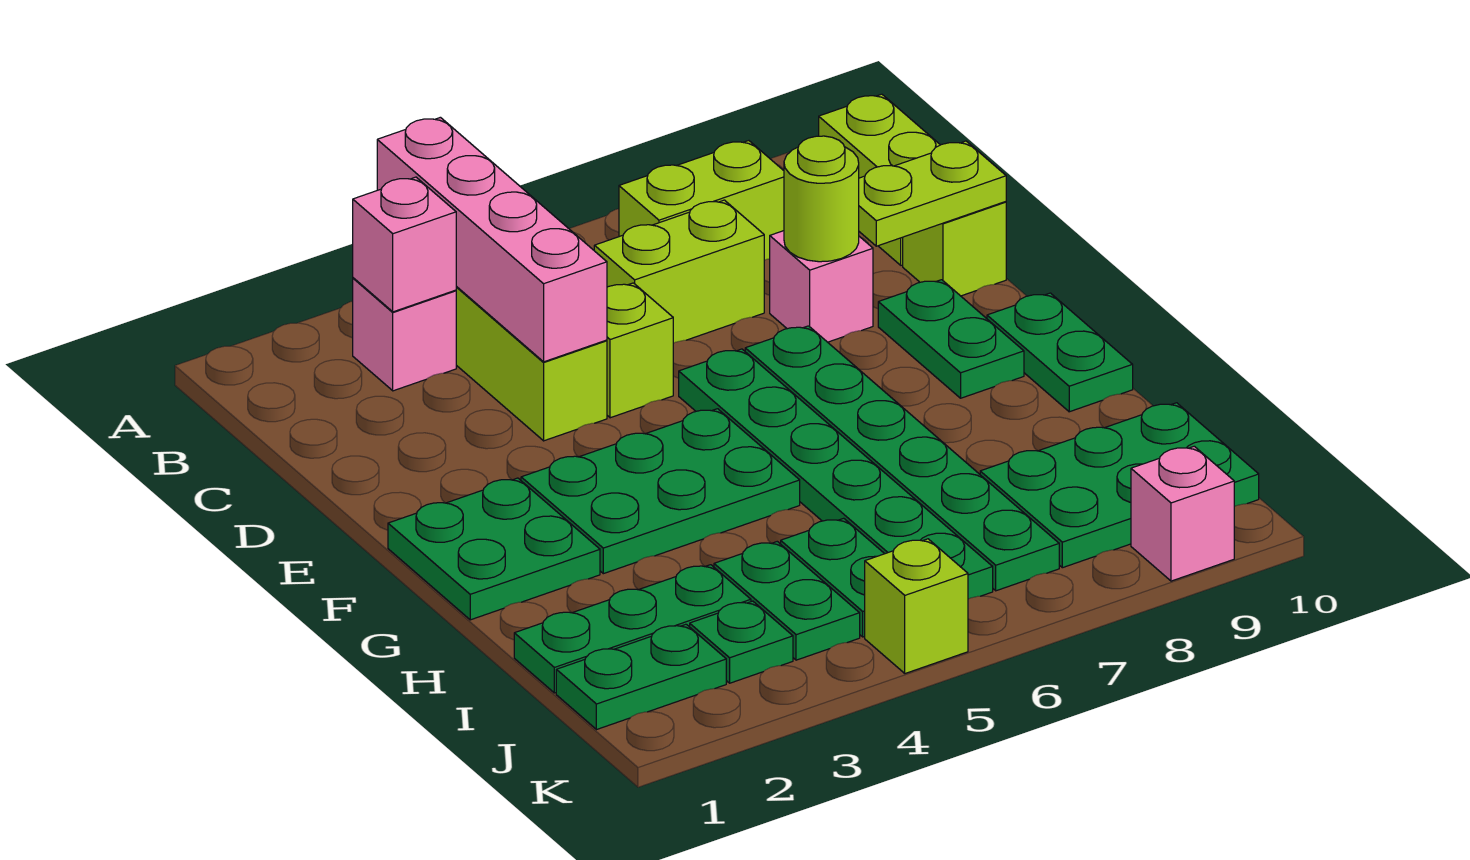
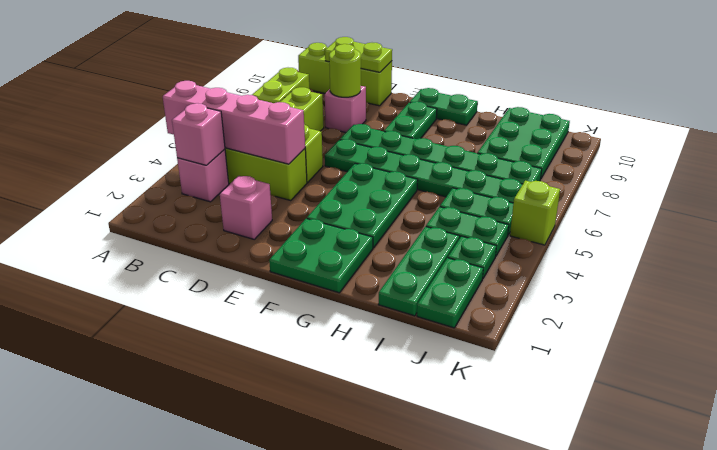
lime 1x2 plate [859,141,1006,246] -> lime 1x2 plate turned to [325,37,392,72]
green 1x2 plate [878,280,1024,398] -> green 1x2 plate turned to [384,102,437,139]
pink 1x1 brick [1131,446,1234,581] -> pink 1x1 brick moved to [220,176,272,239]

